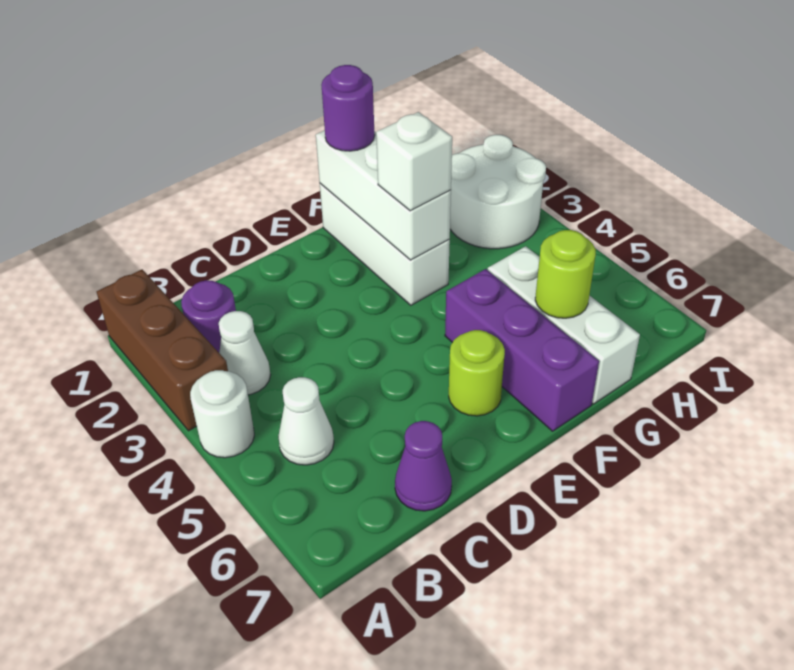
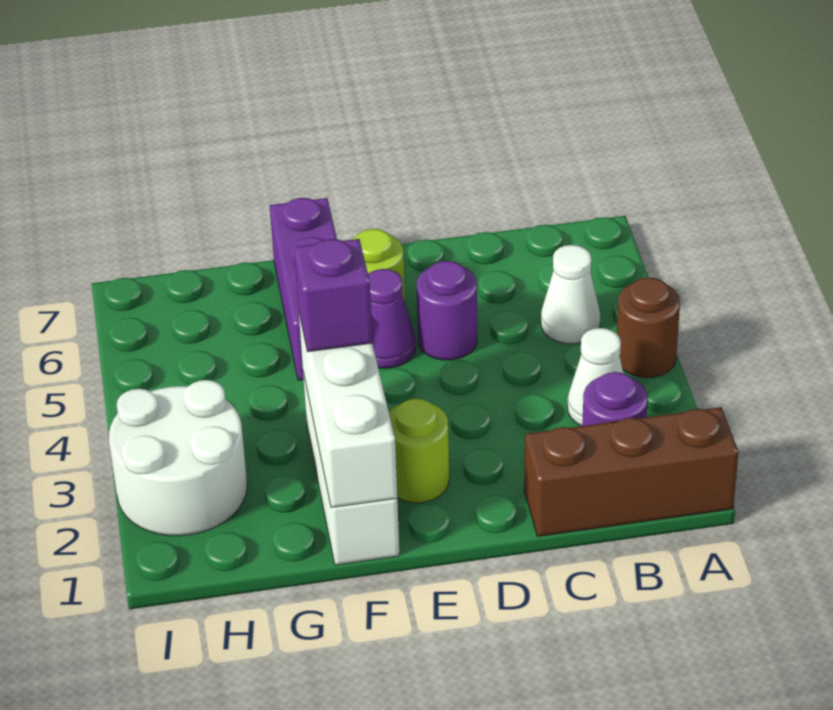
brown 1x3 brick [97,269,228,431] -> brown 1x3 brick turned to [524,407,739,536]
white 1x1 round brick [190,370,254,458] -> brown 1x1 round brick [617,277,680,378]
purple 1x1 cone [395,421,452,511] -> purple 1x1 cone moved to [368,269,415,368]
purple 1x1 round brick [321,65,375,151] -> purple 1x1 round brick moved to [417,261,477,360]
white 1x1 brick [376,112,452,211] -> purple 1x1 brick [294,239,372,352]
white 1x3 brick [488,246,640,404] -> none
lime 1x1 round brick [535,230,596,318] -> lime 1x1 round brick moved to [389,399,449,503]

